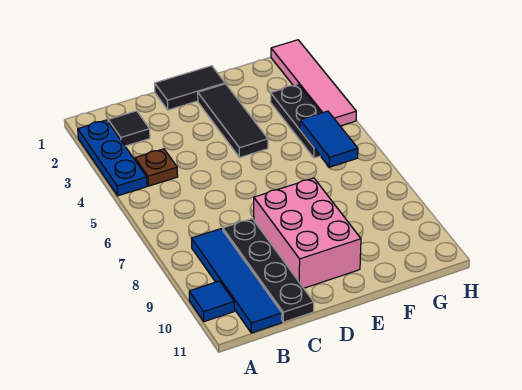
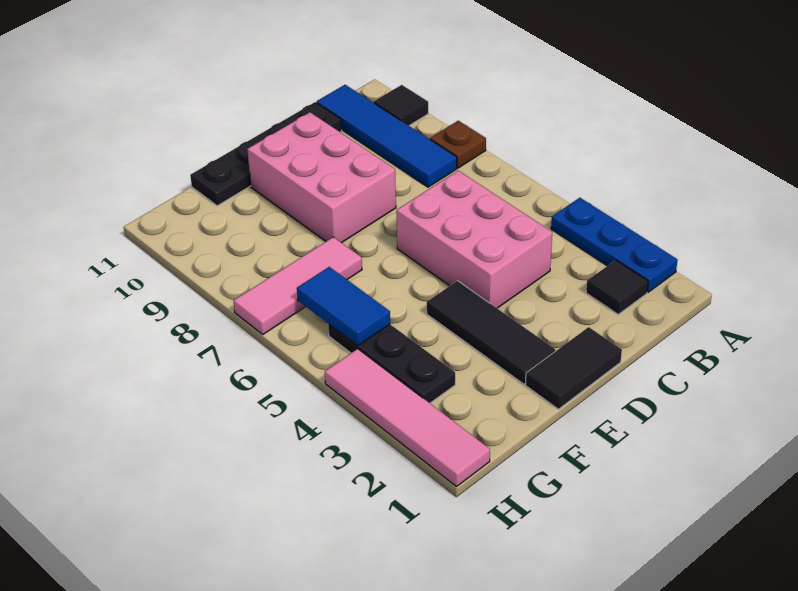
blue 1x1 tile [189,281,234,322] -> black 1x1 tile [374,85,428,126]
brown 1x1 plate [135,149,178,186] -> brown 1x1 plate moved to [430,121,486,168]
none -> pink 2x3 brick [396,171,552,308]
black 1x4 plate [223,219,314,322] -> black 1x4 plate turned to [190,102,342,206]
none -> pink 1x3 tile [234,237,362,334]

